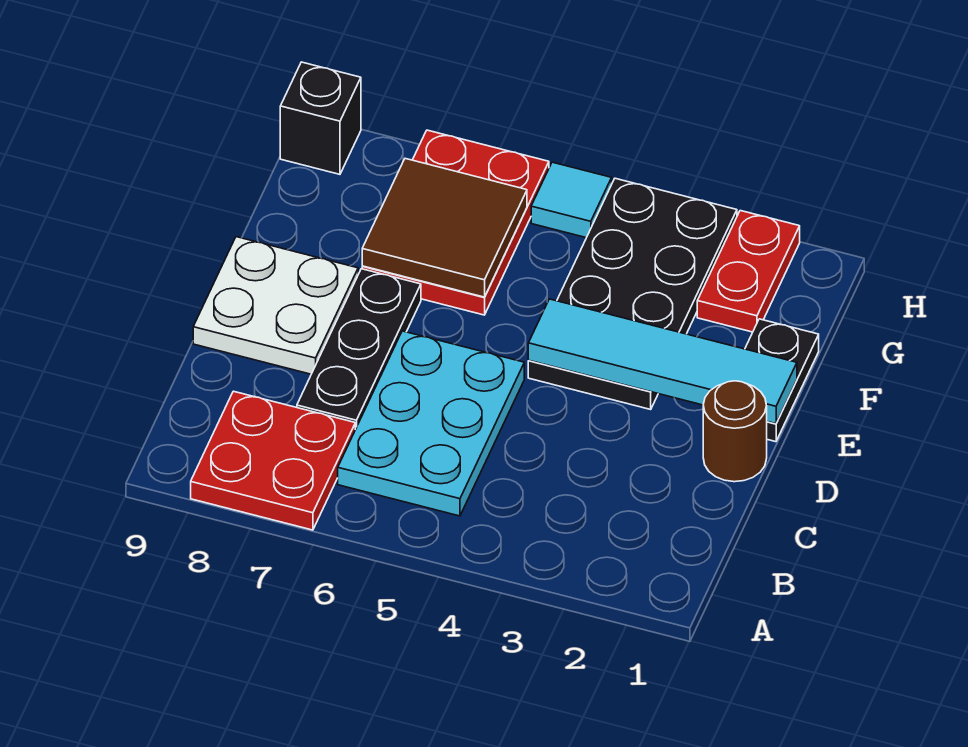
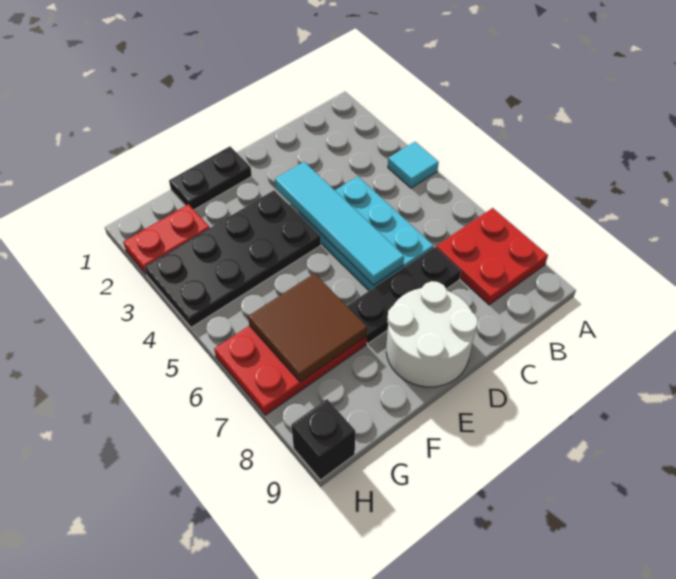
cyan 2x3 plate [338,331,524,516] -> cyan 2x3 plate turned to [299,177,433,291]
brown 1x1 round brick [703,381,767,482] -> none
white 2x2 plate [193,237,358,374] -> white 2x2 round brick [386,281,478,387]
cyan 1x4 tile [528,299,797,424] -> cyan 1x4 tile moved to [275,162,404,285]
cyan 1x1 tile [531,162,612,238] -> cyan 1x1 tile moved to [388,142,439,188]

